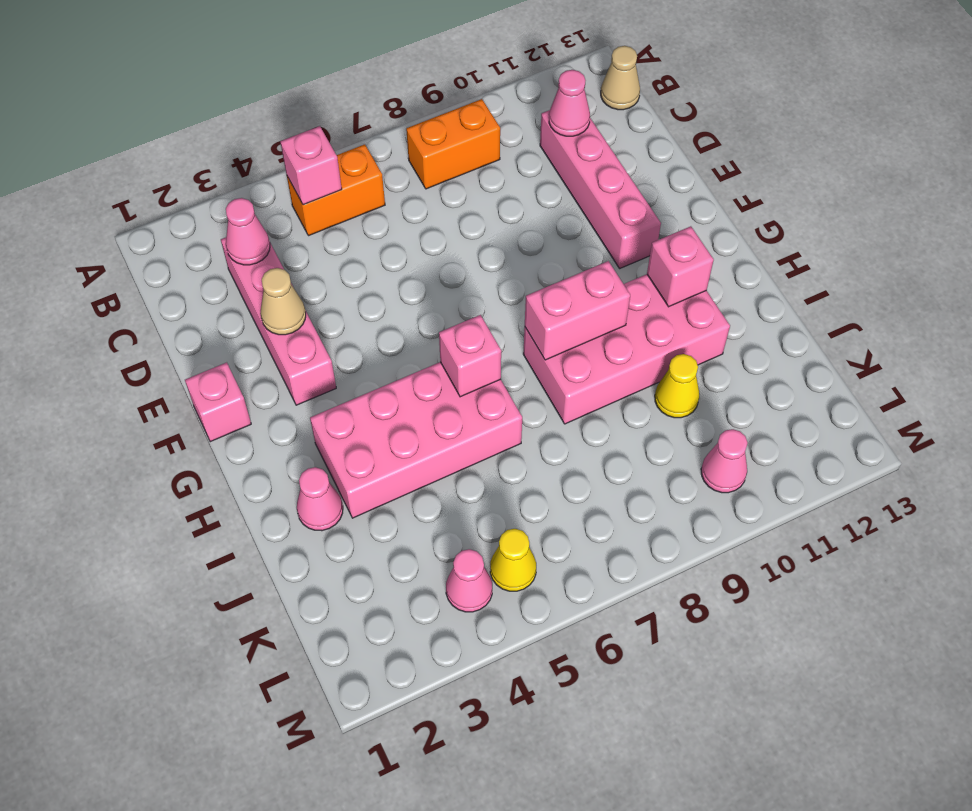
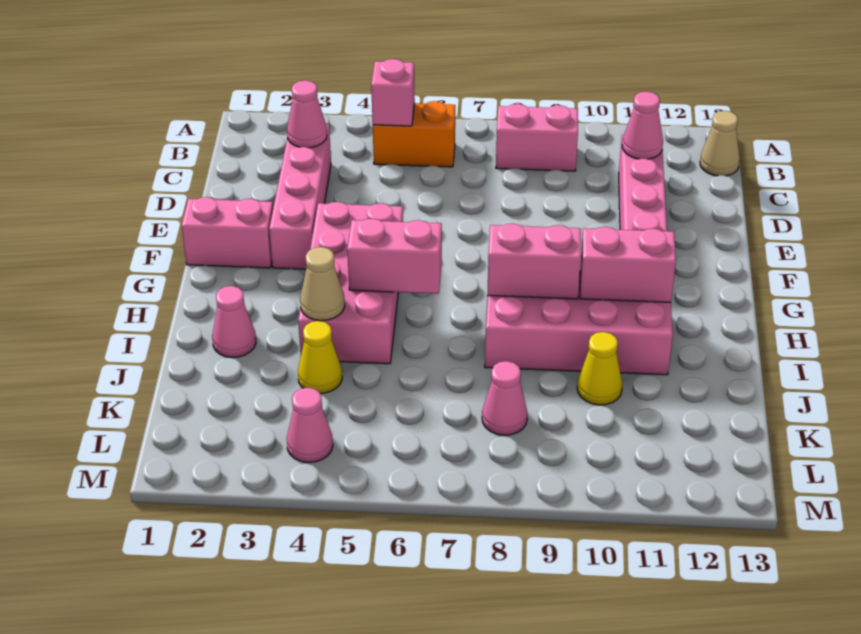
orange 1x2 brick [406,99,500,189] -> pink 1x2 brick [496,104,578,171]
tan 1x1 cone [260,268,306,335] -> tan 1x1 cone moved to [300,247,345,321]
pink 1x1 brick [185,362,251,442] -> pink 1x2 brick [182,197,273,268]
pink 2x4 brick [310,362,522,518] -> pink 2x4 brick turned to [298,202,403,364]
pink 1x1 brick [439,315,501,397] -> pink 1x2 brick [347,218,442,294]
pink 1x1 brick [647,226,714,307] -> pink 1x2 brick [580,227,676,302]
yellow 1x1 cone [490,529,536,591] -> yellow 1x1 cone moved to [298,321,342,393]
pink 1x1 cone [701,429,747,493] -> pink 1x1 cone moved to [482,361,527,435]

